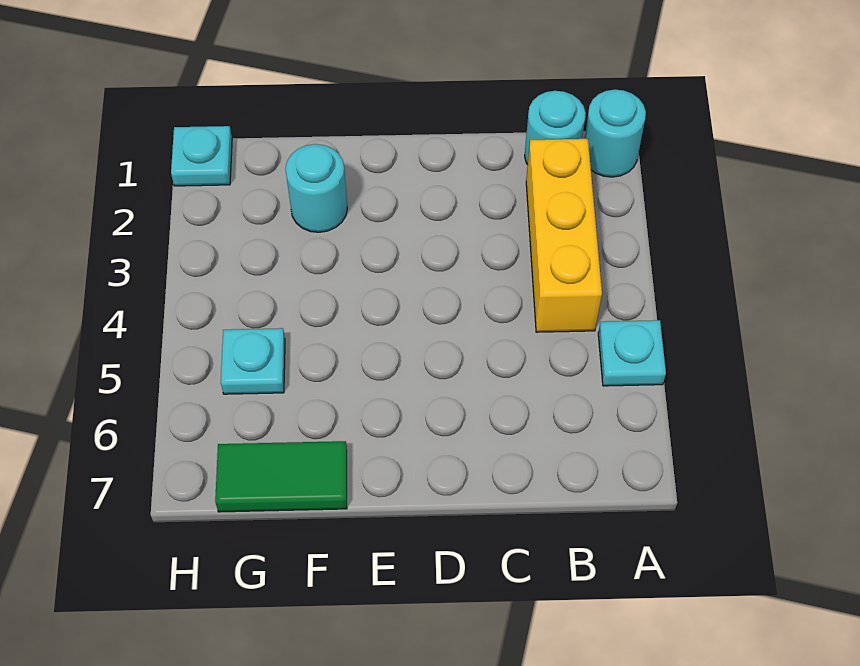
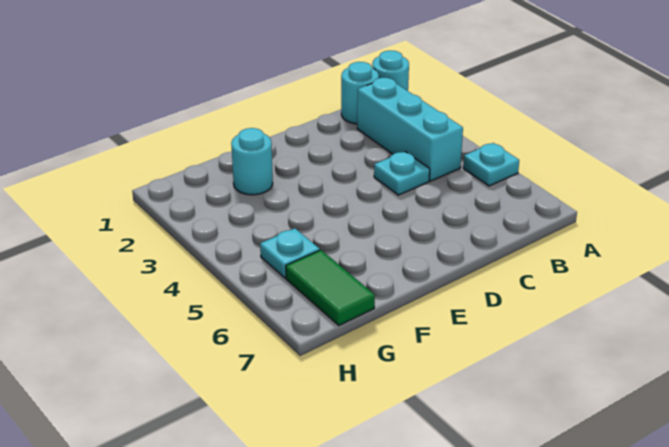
yellow 1x3 brick [526,139,602,332] -> cyan 1x3 brick [357,78,463,181]
green 1x2 tile [215,441,347,512] -> green 1x2 tile turned to [286,250,375,325]
cyan 1x1 plate [171,126,232,186] -> cyan 1x1 plate moved to [374,151,430,195]

